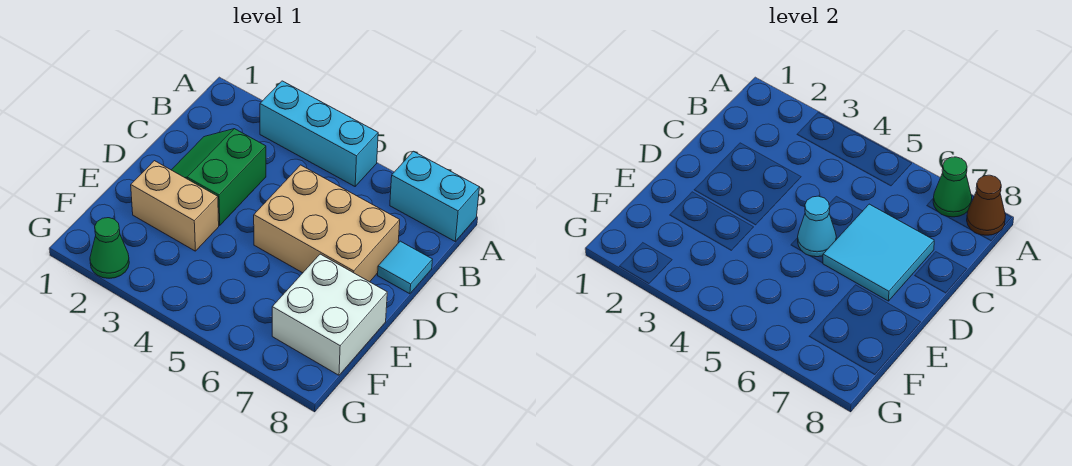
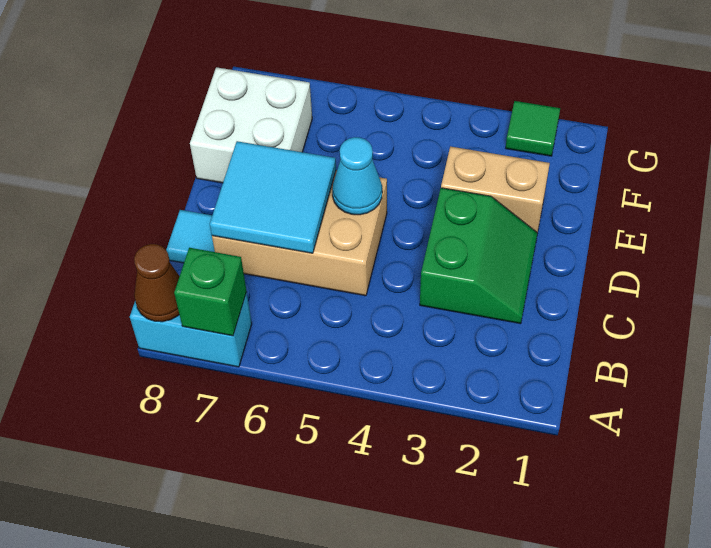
cyan 1x3 brick [260,81,378,186] -> none
green 1x1 cone [933,157,972,217] -> green 1x1 brick [174,248,247,336]
green 1x1 cone [90,218,129,278] -> green 1x1 tile [506,101,560,156]

